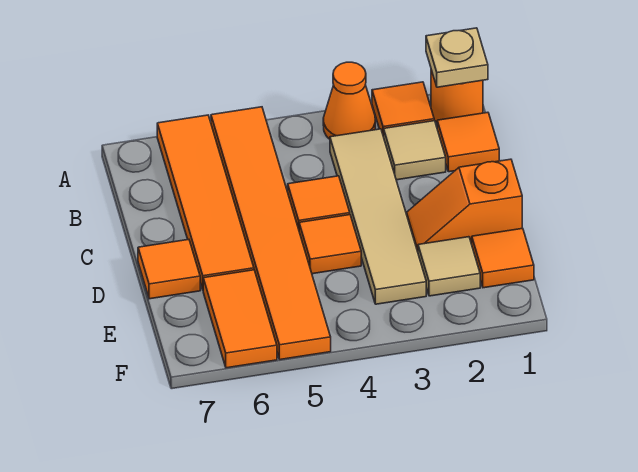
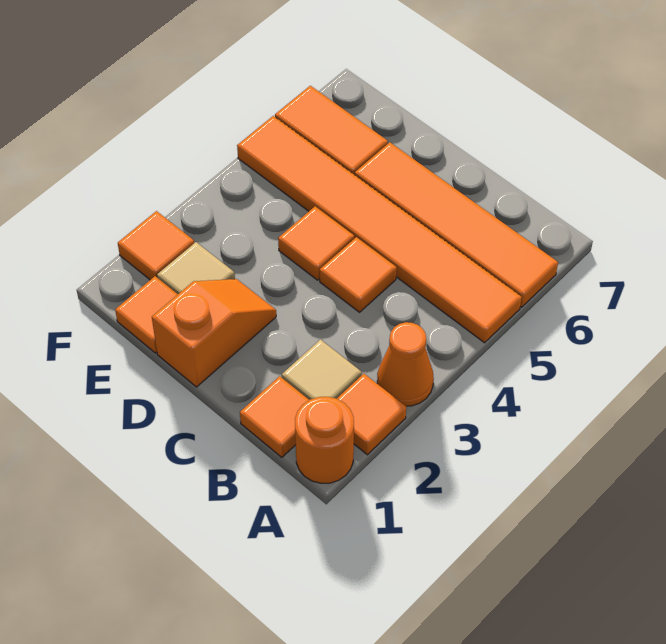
tan 1x1 plate [426,28,488,87] -> none
tan 1x4 tile [330,129,426,304] -> none
orange 1x1 tile [138,239,200,299] -> orange 1x1 tile moved to [118,211,194,280]

